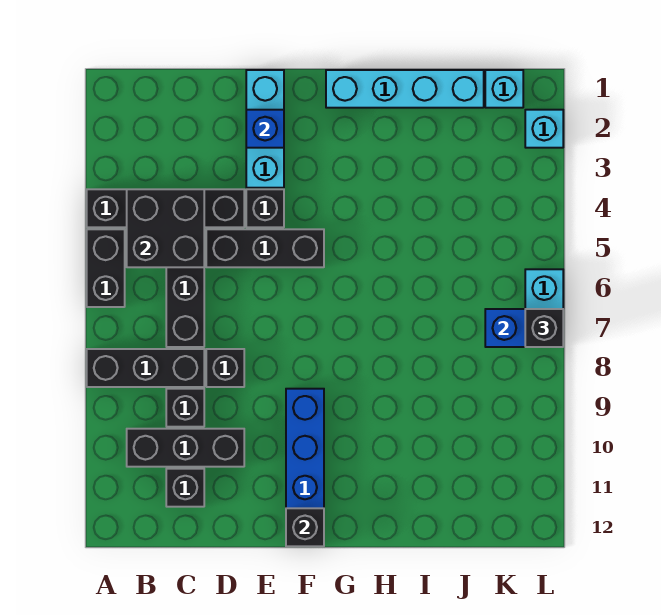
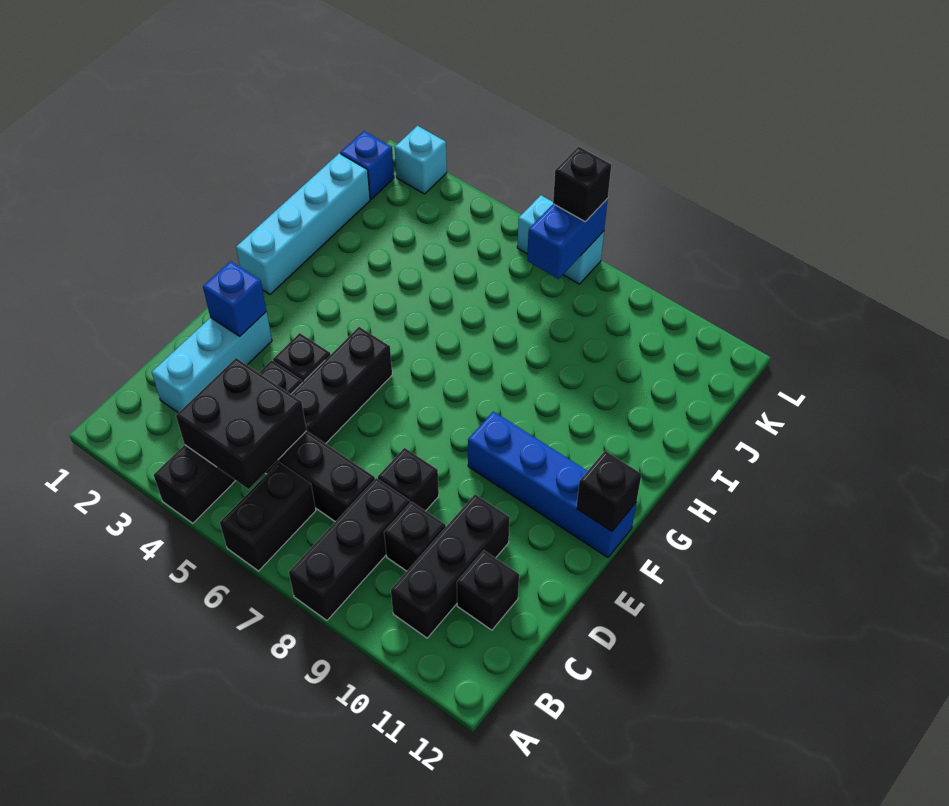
black 1x2 brick [87,229,125,307] -> black 1x2 brick turned to [220,462,316,571]
cyan 1x3 brick [246,70,284,188] -> cyan 1x3 brick turned to [152,312,272,413]
cyan 1x1 brick [485,70,523,108] -> blue 1x1 brick [340,131,394,199]

